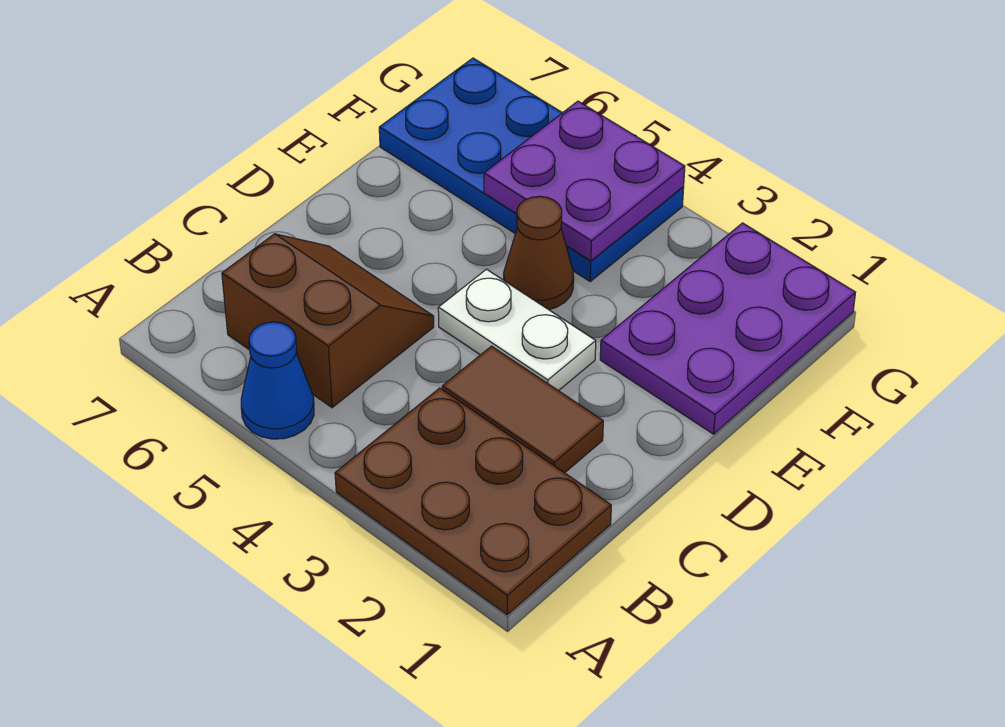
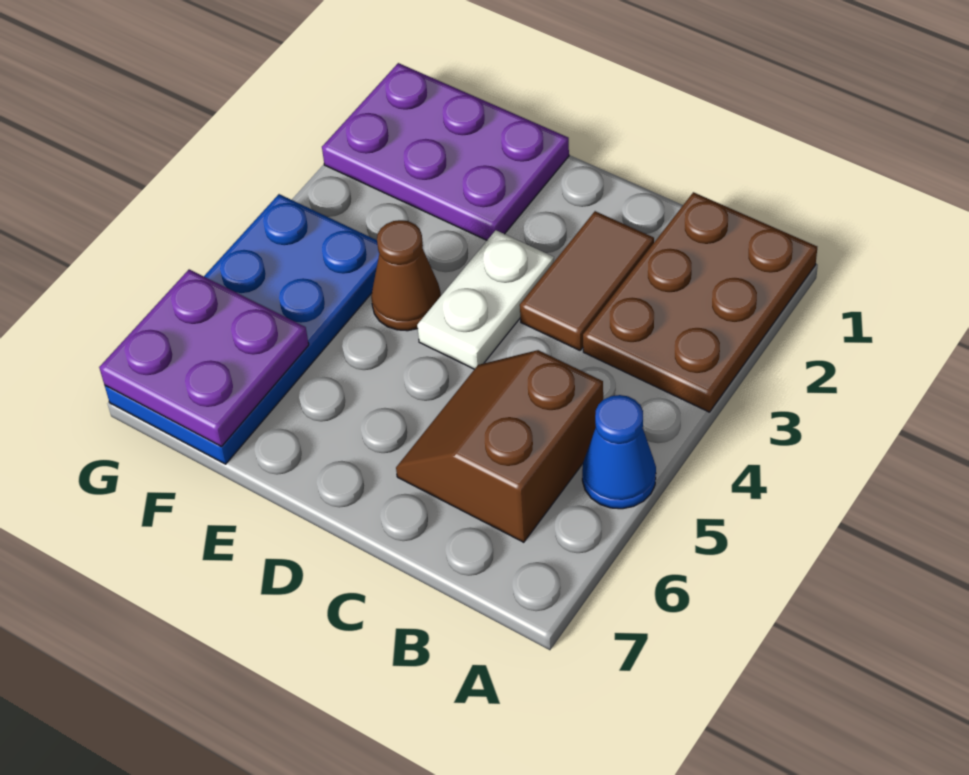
purple 2x2 plate [484,101,685,261] -> purple 2x2 plate moved to [99,269,309,446]

